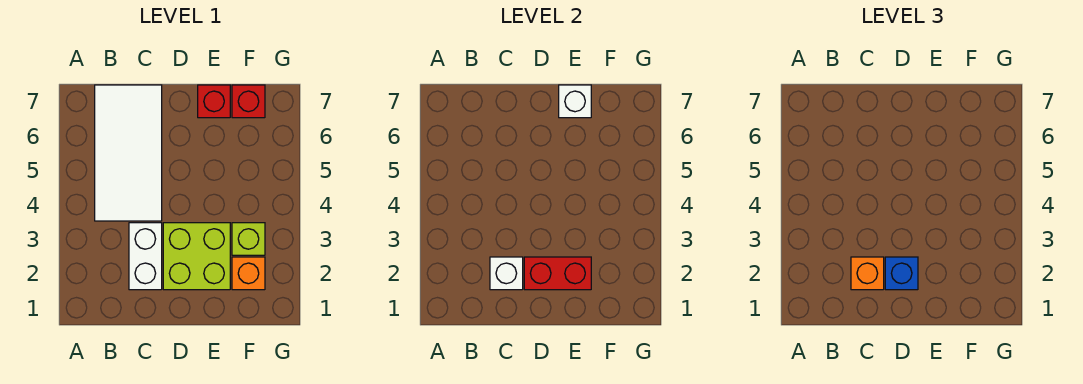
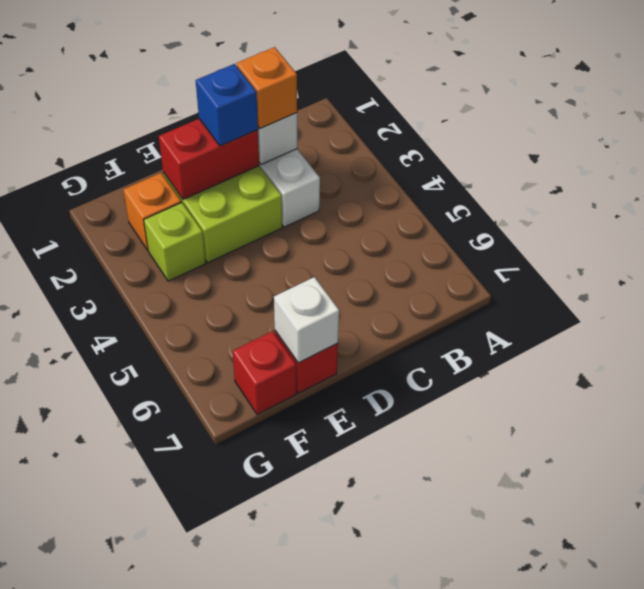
white 2x4 tile [95,85,162,221] -> none

